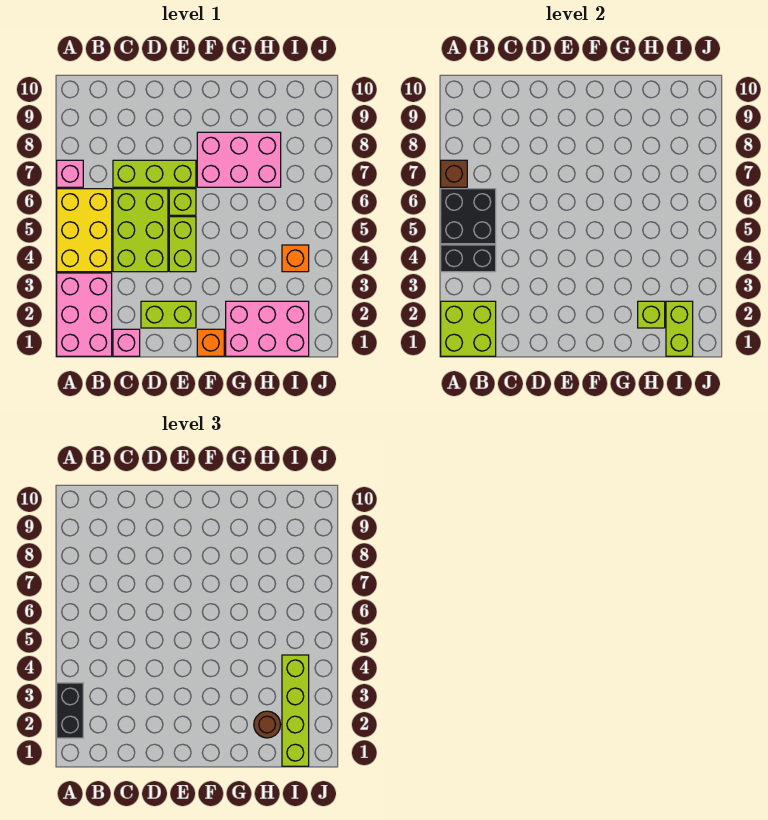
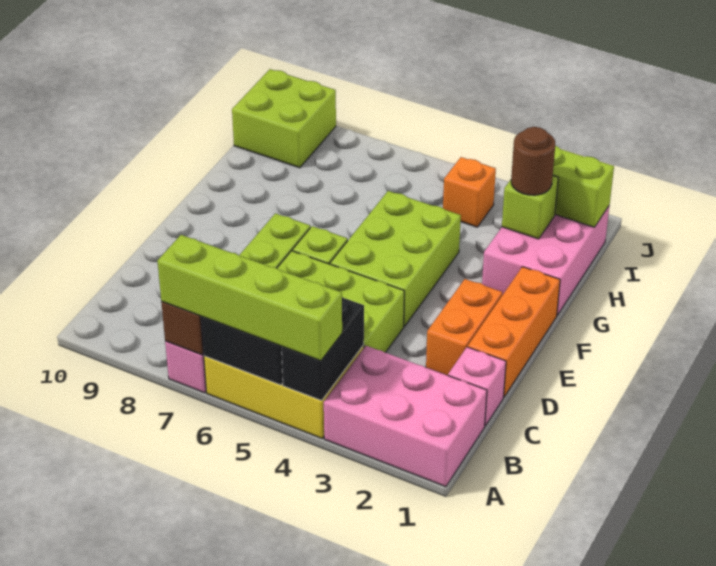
lime 2x2 brick [441,301,496,356] -> lime 2x2 brick moved to [232,69,336,168]
black 1x2 brick [57,683,83,738] -> none
lime 1x2 brick [141,301,196,328] -> orange 1x2 brick [426,279,502,375]
lime 1x2 brick [169,217,196,272] -> lime 2x3 brick [330,191,461,326]
orange 1x1 brick [197,329,224,356] -> orange 1x3 brick [468,267,560,397]
pink 2x3 brick [197,132,281,187] -> none
lime 1x4 brick [282,655,309,766] -> lime 1x4 brick moved to [157,235,342,361]

